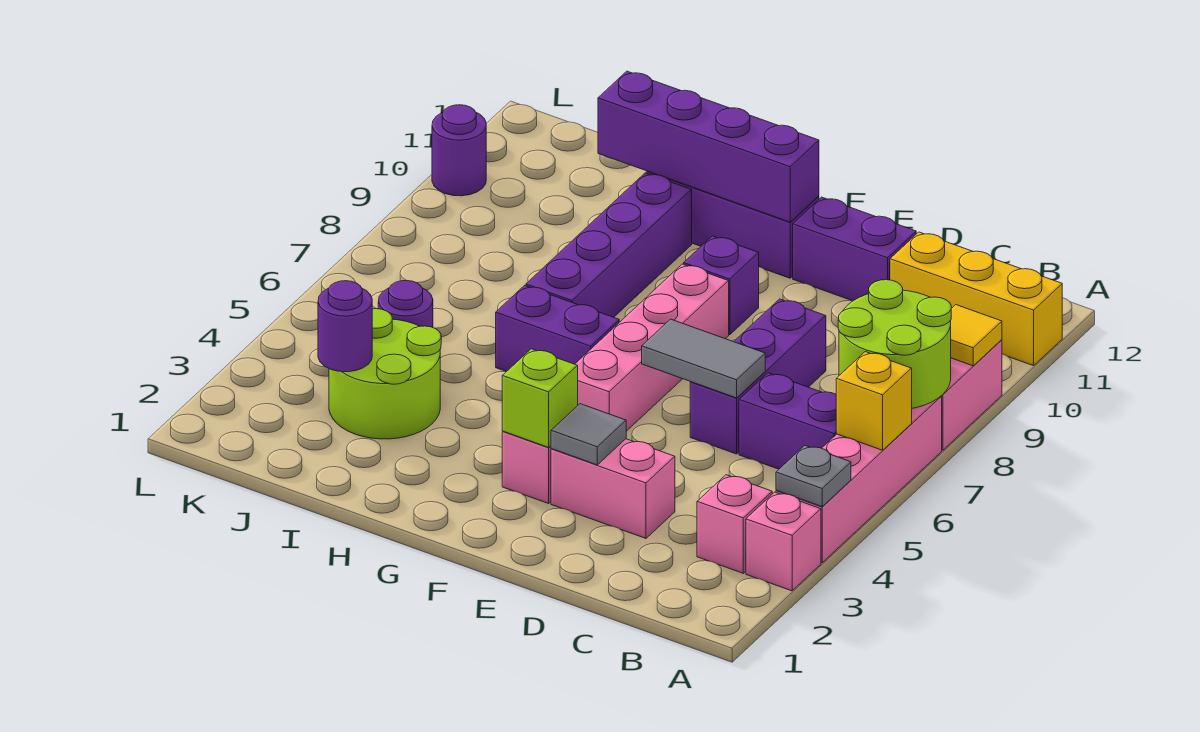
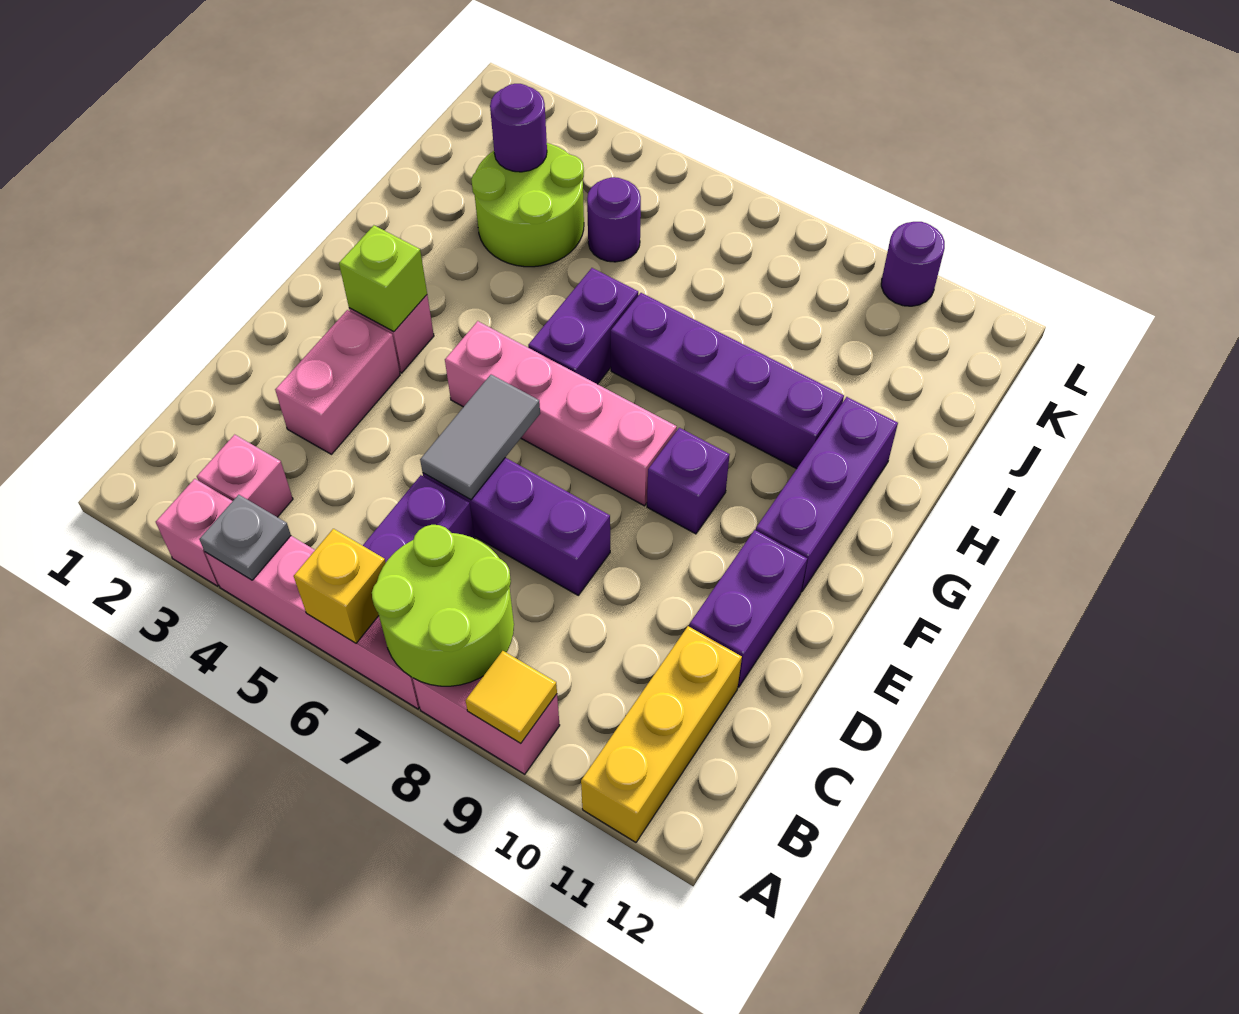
grey 1x1 tile [551,404,626,465] -> none
purple 1x4 brick [598,71,819,222] -> none

